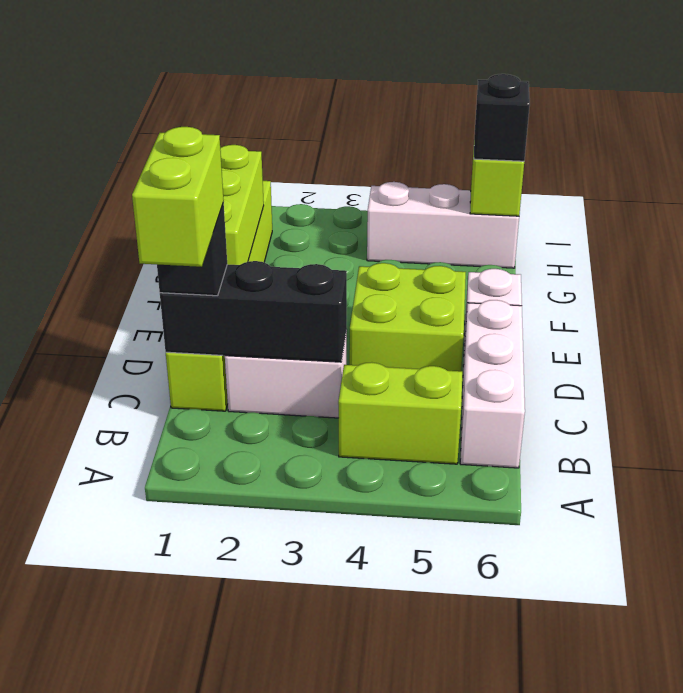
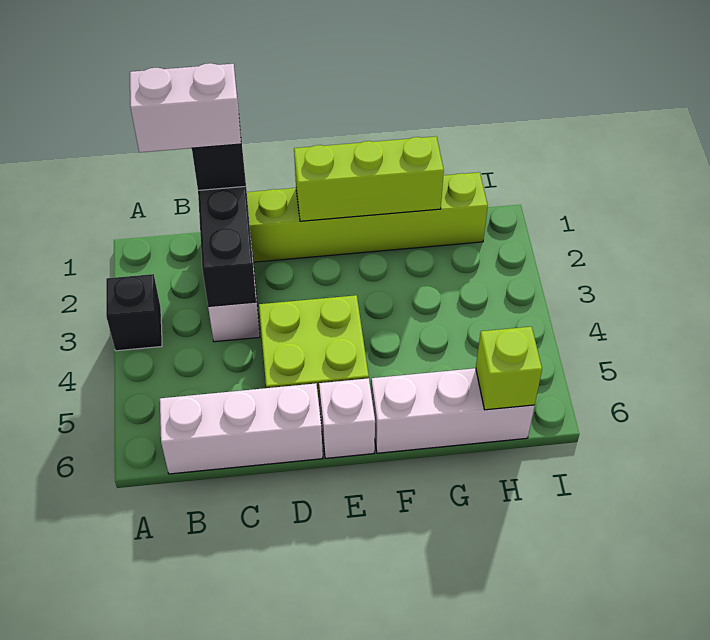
lime 1x2 brick [132,127,224,267] -> white 1x2 brick [130,63,241,152]
lime 1x2 brick [338,362,462,464] -> none
white 1x3 brick [367,182,519,268] -> white 1x3 brick turned to [371,368,535,453]
black 1x1 brick [474,74,530,161] -> black 1x1 brick moved to [106,274,162,351]

